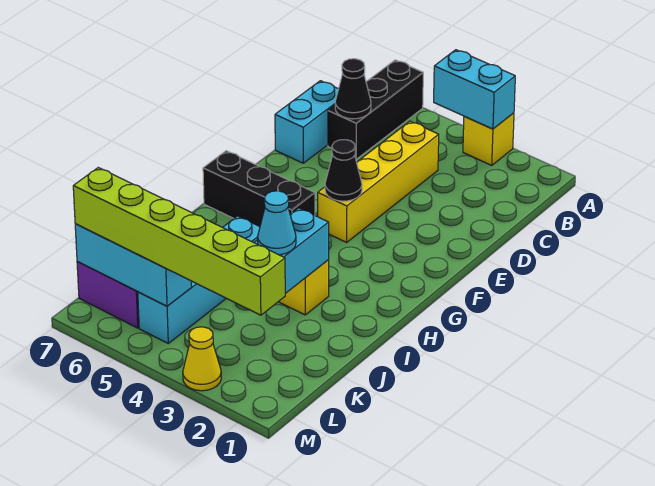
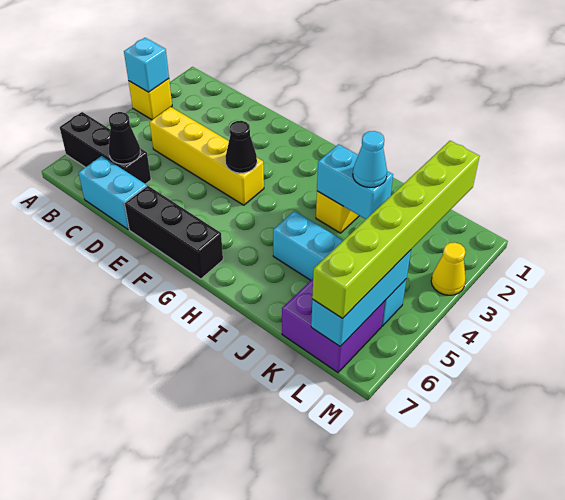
cyan 1x2 brick [434,50,515,129] -> cyan 1x1 brick [124,38,169,92]
black 1x3 brick [203,151,315,227] -> black 1x3 brick turned to [125,186,223,279]

